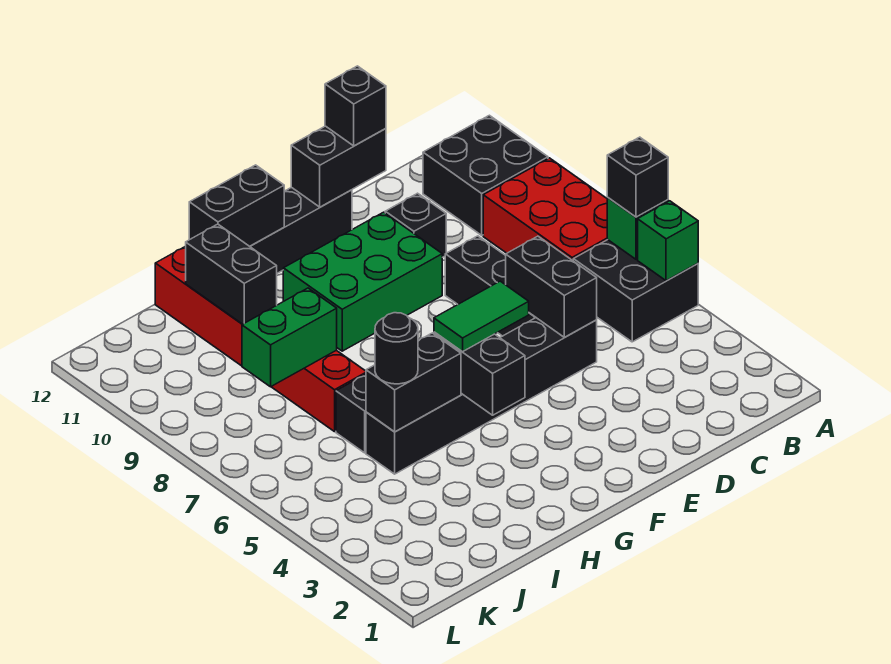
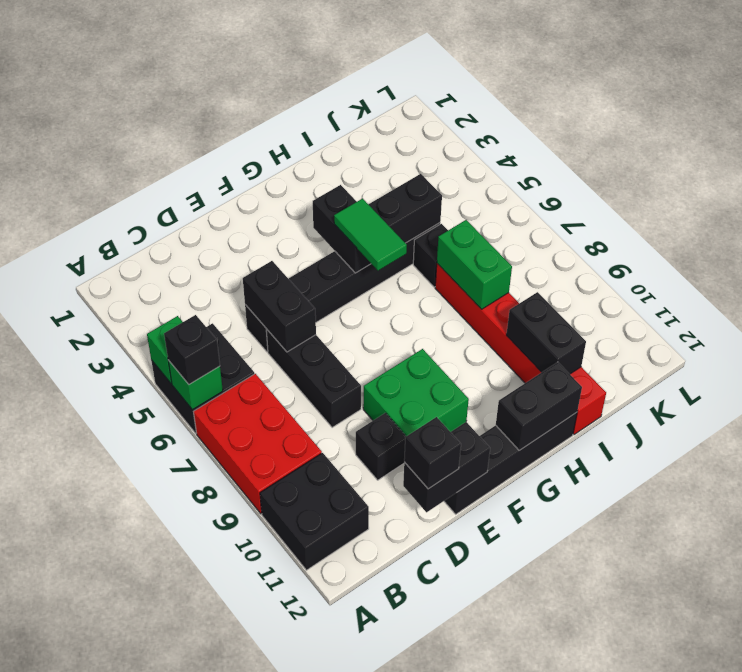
green 2x3 brick [283,212,442,351] -> green 2x2 brick [363,349,469,436]
green 1x2 tile [434,281,529,352] -> green 1x2 tile turned to [334,199,407,270]
black 1x1 round brick [375,313,418,384] -> none
green 1x2 brick [242,288,337,387] -> green 1x2 brick turned to [437,220,512,309]

